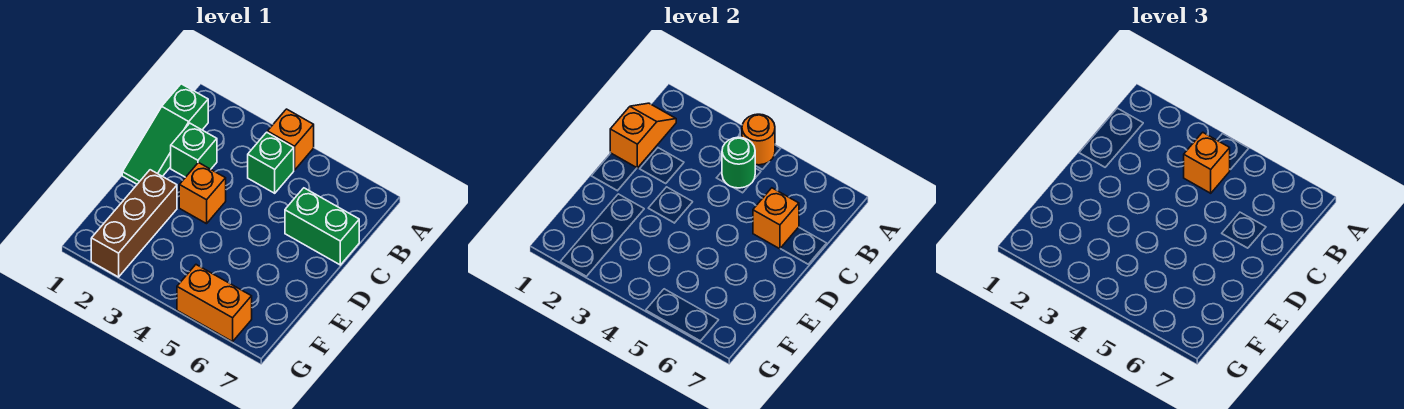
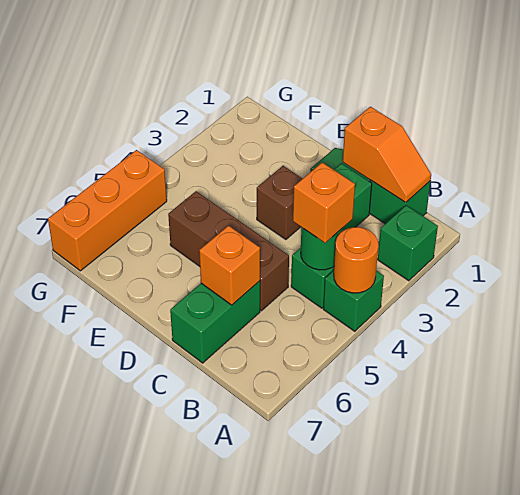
none -> green 1x1 brick [378,205,438,281]
orange 1x1 brick [268,109,314,170] -> green 1x1 brick [323,271,384,331]
orange 1x1 brick [179,163,226,224] -> brown 1x1 brick [257,166,303,239]
brown 1x3 brick [91,170,177,277] -> brown 1x3 brick moved to [168,191,289,311]
orange 1x2 brick [177,265,252,342] -> orange 1x3 brick [48,150,167,271]

